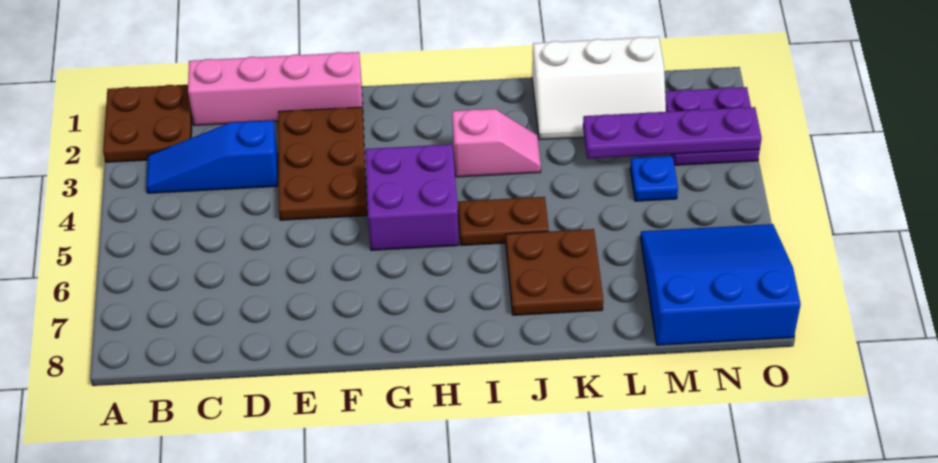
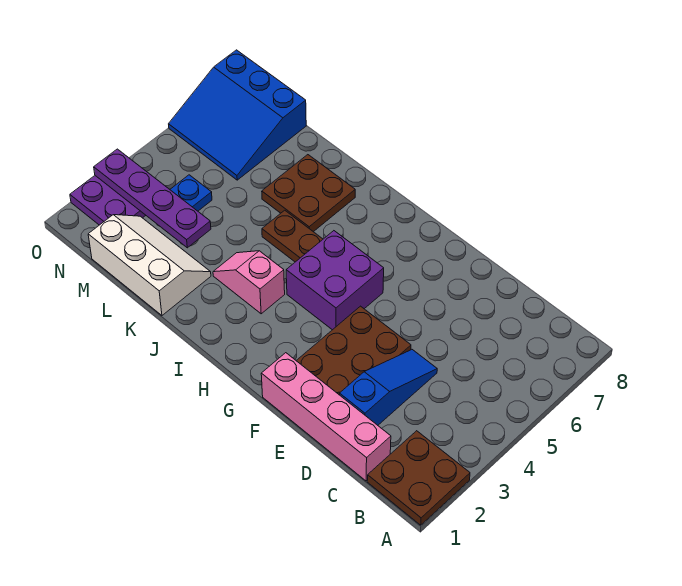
blue 1x3 slope [146,120,278,193] -> blue 1x3 slope turned to [340,350,437,425]

